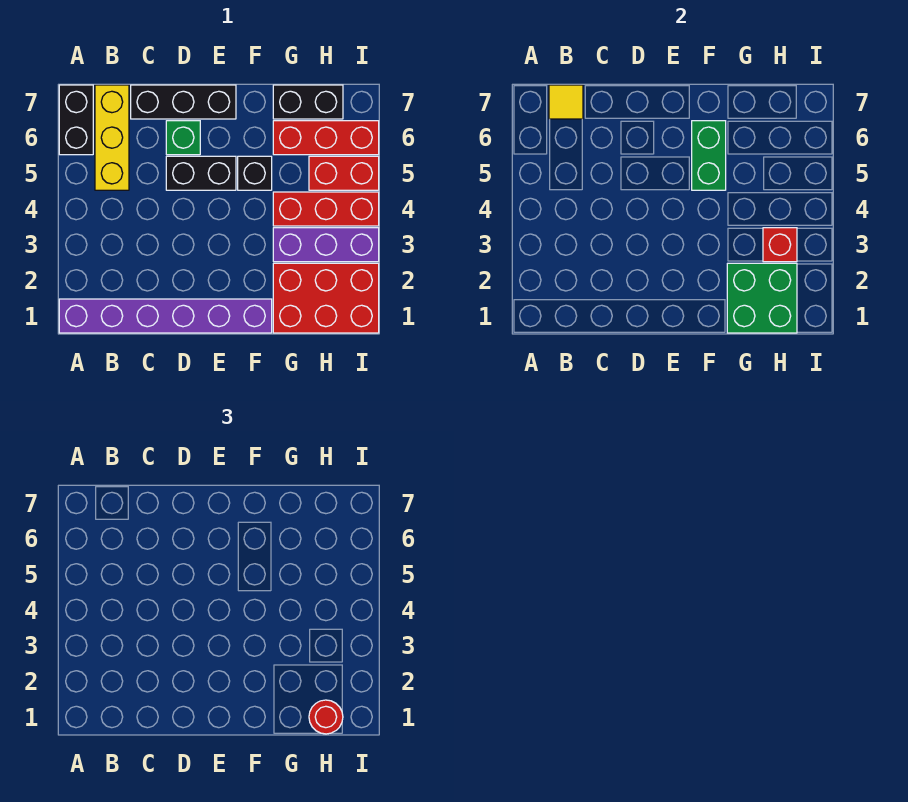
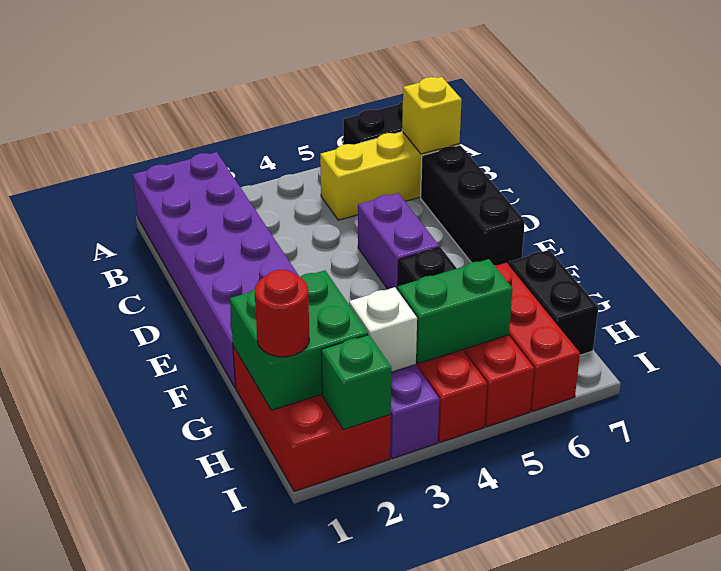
purple 1x6 brick [59,299,272,333] -> purple 2x6 brick [133,152,299,388]
yellow 1x1 tile [549,85,583,119] -> yellow 1x1 brick [402,77,462,154]
black 1x2 brick [166,156,236,190] -> purple 1x2 brick [358,193,439,289]
green 1x1 brick [166,121,200,155] -> green 1x1 brick moved to [321,335,391,430]
green 1x2 brick [692,121,726,190] -> green 1x2 brick moved to [397,259,513,364]
red 1x1 brick [763,228,797,262] -> white 1x1 brick [349,287,417,372]

